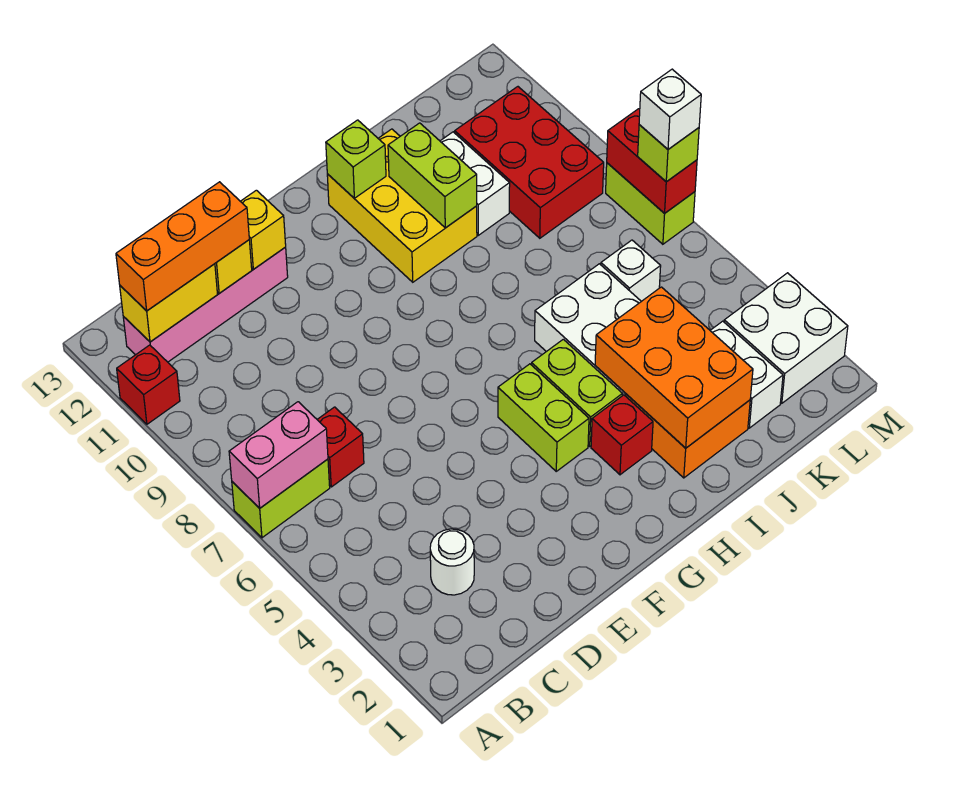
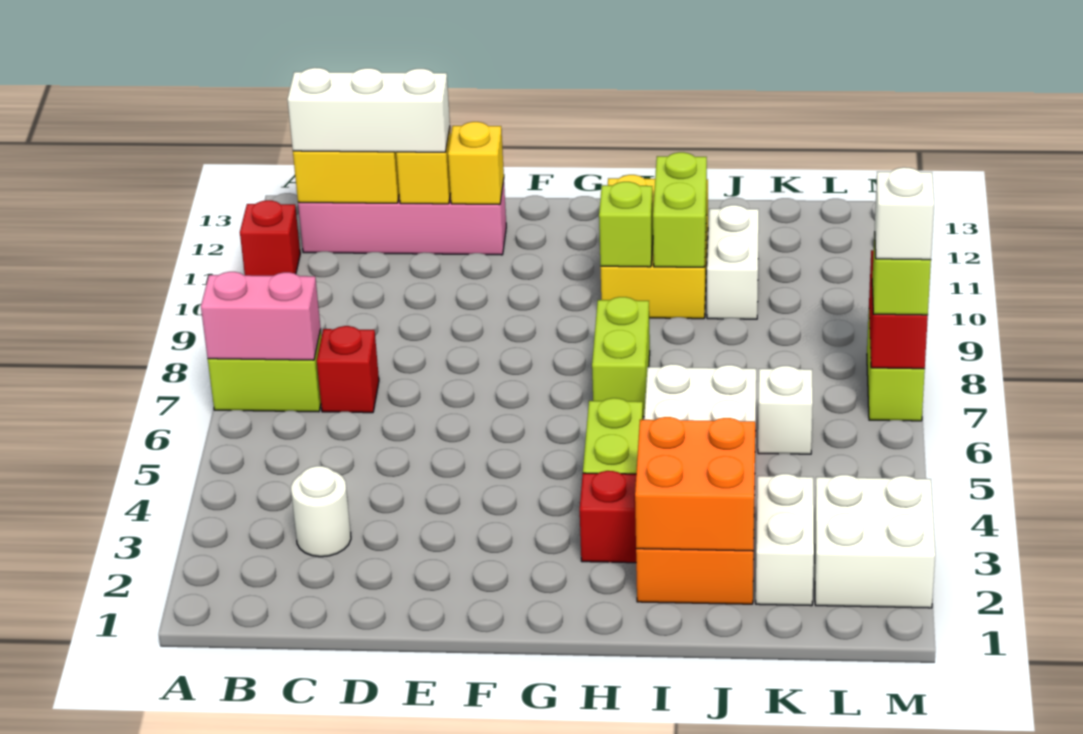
orange 1x3 brick [116,182,249,311] -> white 1x3 brick [287,68,450,152]
lime 1x2 brick [498,364,589,471] -> lime 1x2 brick moved to [592,297,650,417]
lime 1x1 brick [326,120,386,198] -> lime 1x1 brick moved to [599,182,653,267]
orange 2x3 brick [595,287,753,448] -> orange 2x2 brick [635,417,755,551]
red 2x3 brick [455,87,604,238] -> none

